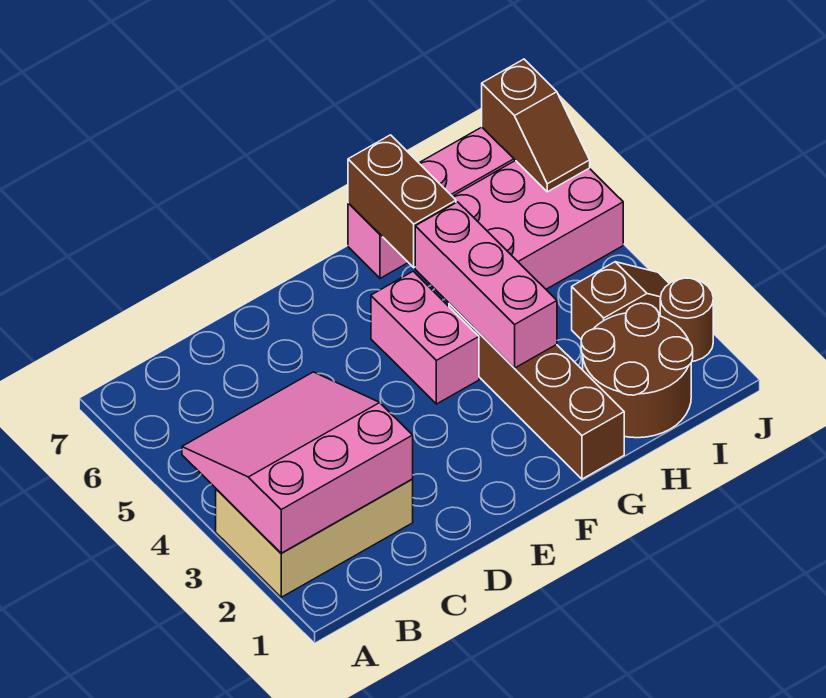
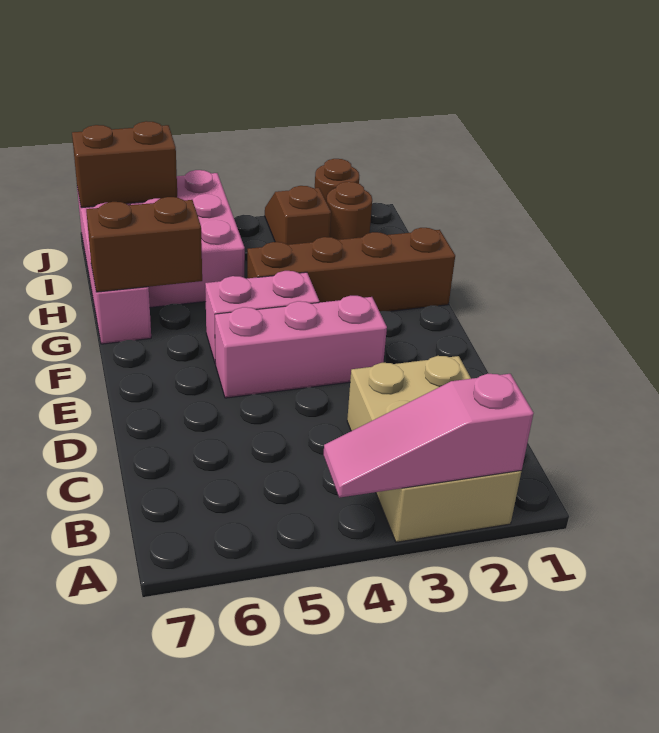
pink 3x3 slope [182,372,413,553] -> pink 1x3 slope [323,374,534,498]
pink 1x3 brick [415,202,557,368] -> pink 1x3 brick moved to [215,296,387,398]
brown 2x2 round brick [581,303,693,438] -> brown 1x1 round brick [327,182,372,240]
brown 1x2 slope [482,59,590,192] -> brown 1x2 brick [72,121,177,208]

